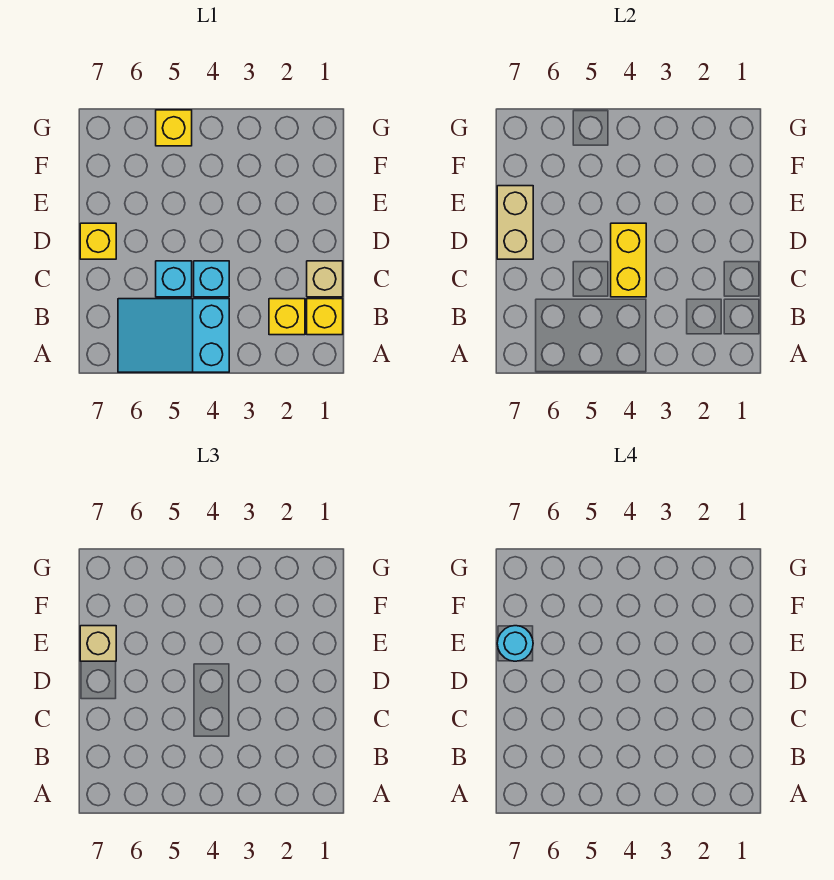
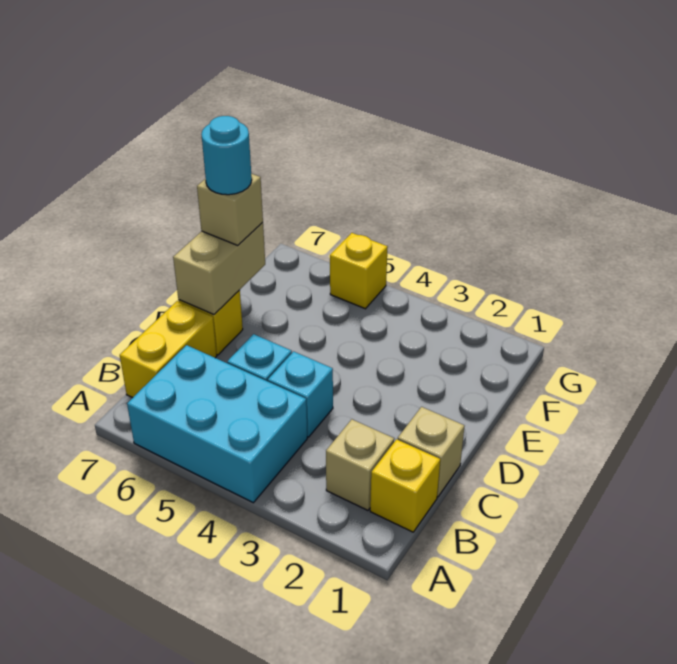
cyan 2x3 slope [118,299,229,372] -> cyan 2x3 brick [127,345,307,503]
yellow 1x1 brick [269,299,305,335] -> tan 1x1 brick [326,419,394,510]
yellow 1x2 brick [611,223,646,297] -> yellow 1x2 brick moved to [120,301,217,398]

